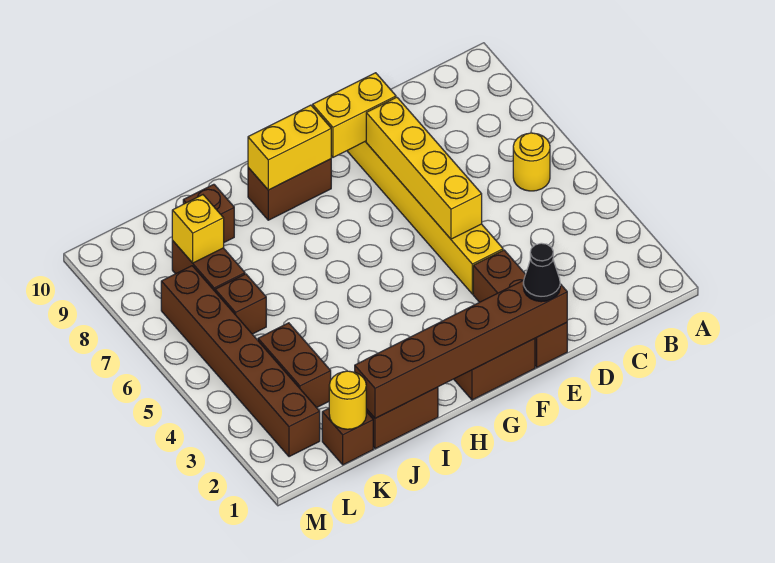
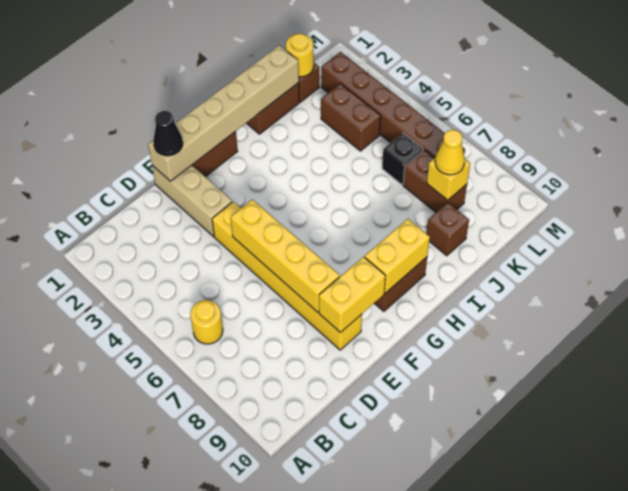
brown 1x3 brick [473,250,567,367] -> tan 1x3 brick [152,165,232,237]
brown 1x6 brick [355,280,567,418] -> tan 1x6 brick [148,45,299,181]
brown 1x1 brick [215,274,266,334] -> black 1x1 brick [382,133,423,185]
none -> yellow 1x1 cone [435,130,465,175]

